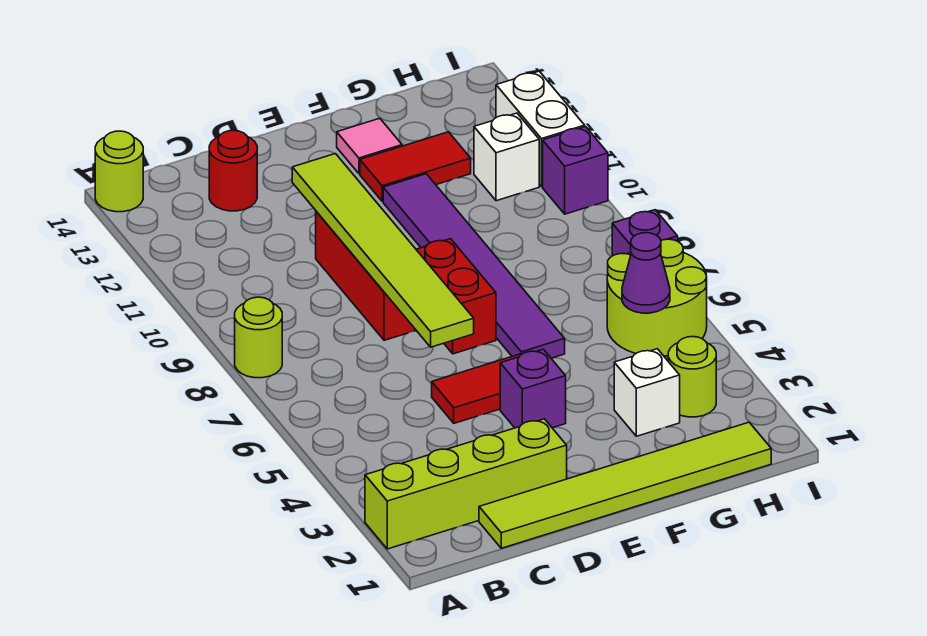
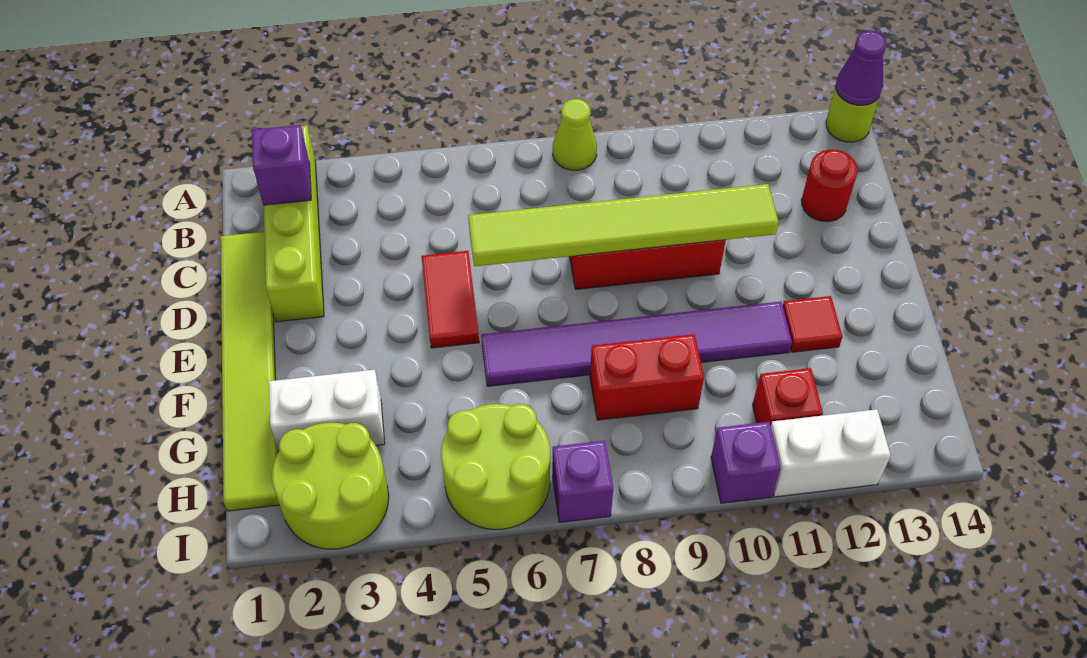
lime 1x1 round brick [235,297,282,378] -> lime 1x1 cone [553,99,597,170]
purple 1x1 brick [500,349,566,428] -> purple 1x1 brick moved to [252,125,311,205]
red 1x2 brick [416,239,496,354] -> red 1x2 brick moved to [590,334,704,420]
red 1x2 tile [360,132,471,201] -> red 1x1 tile [783,296,842,352]
pink 1x1 tile [337,118,402,174] -> none
white 1x1 brick [614,349,680,436] -> white 1x2 brick [269,370,385,451]
lime 1x1 round brick [668,337,716,417] -> lime 2x2 round brick [272,423,389,549]
purple 1x1 cone [622,233,670,313] -> purple 1x1 cone moved to [836,31,886,105]
white 1x1 brick [474,113,539,201] -> red 1x1 brick [752,368,823,426]

